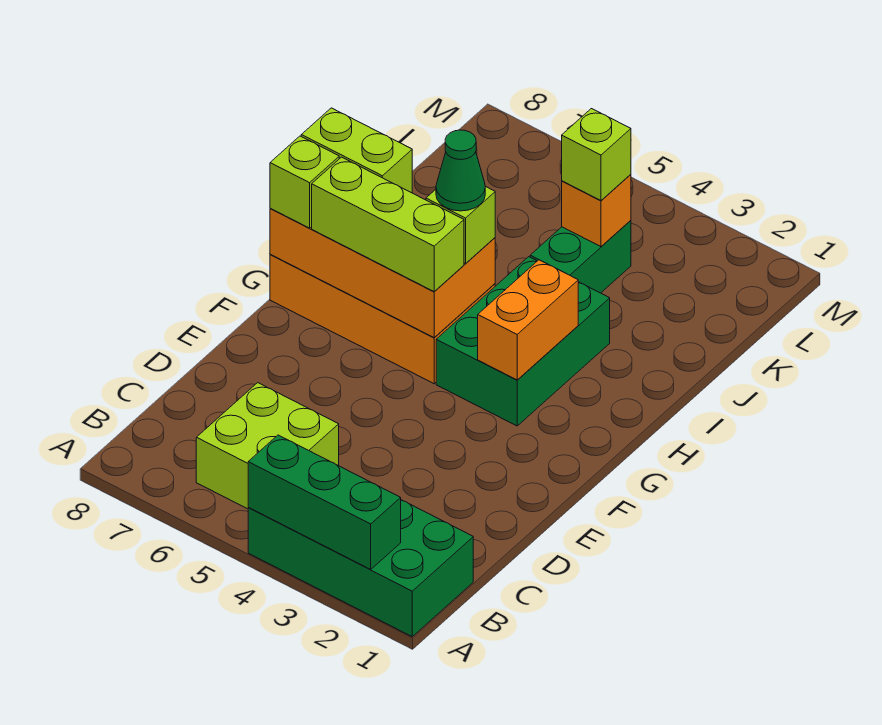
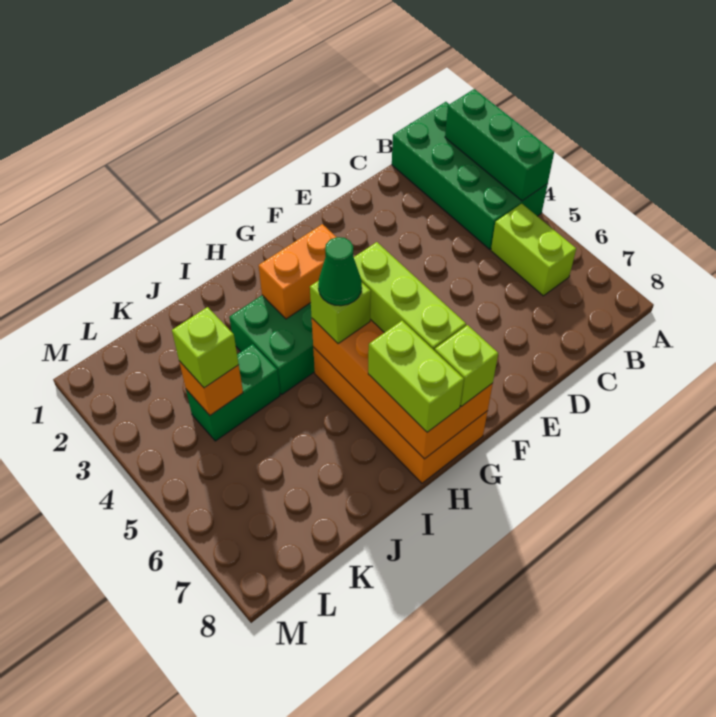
lime 2x2 brick [196,383,339,509] -> lime 1x2 brick [491,204,576,296]

